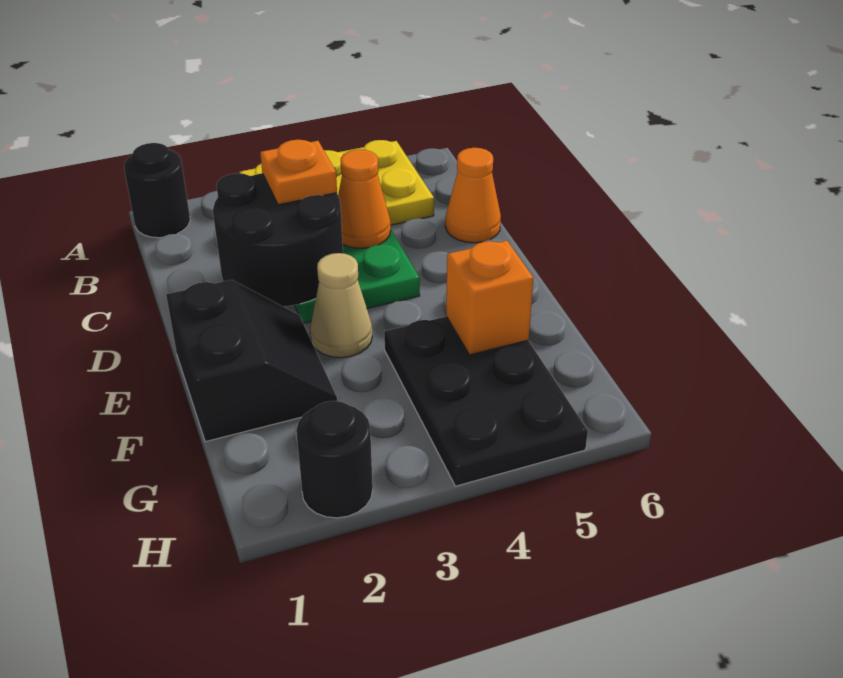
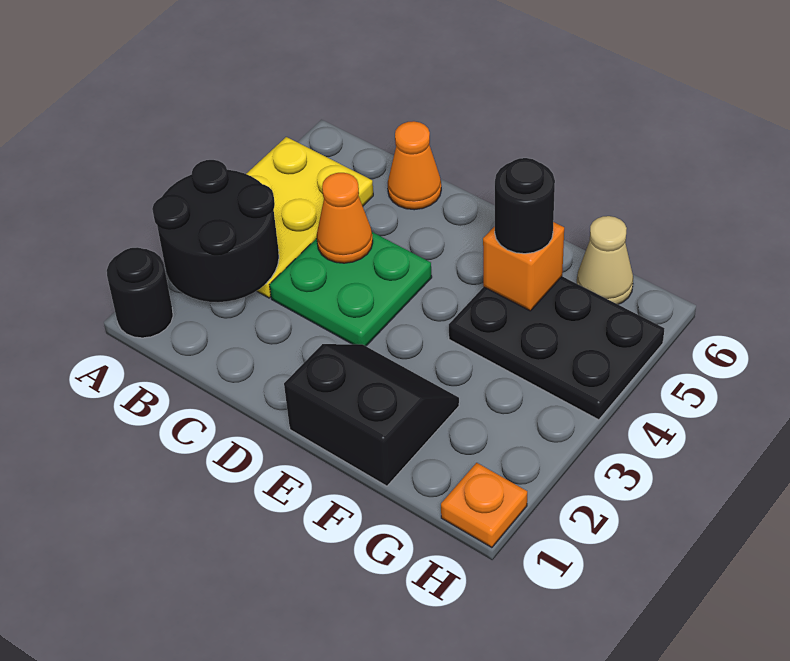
black 2x2 round brick [213,173,343,306] -> black 2x2 round brick moved to [152,160,279,302]
orange 1x1 plate [260,140,337,205] -> orange 1x1 plate moved to [441,463,527,548]
tan 1x1 cone [310,253,372,358] -> tan 1x1 cone moved to [577,216,633,304]
black 1x1 round brick [296,401,373,518] -> black 1x1 round brick moved to [495,158,555,254]

